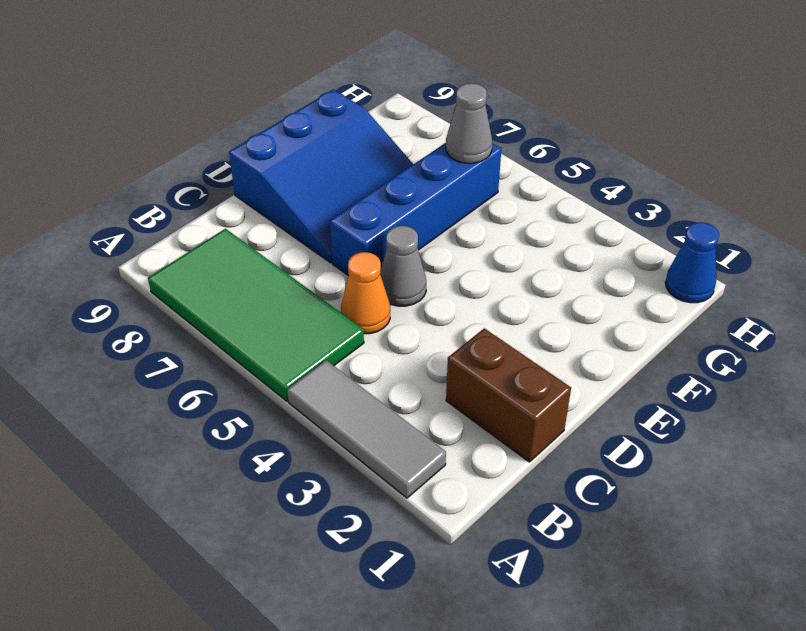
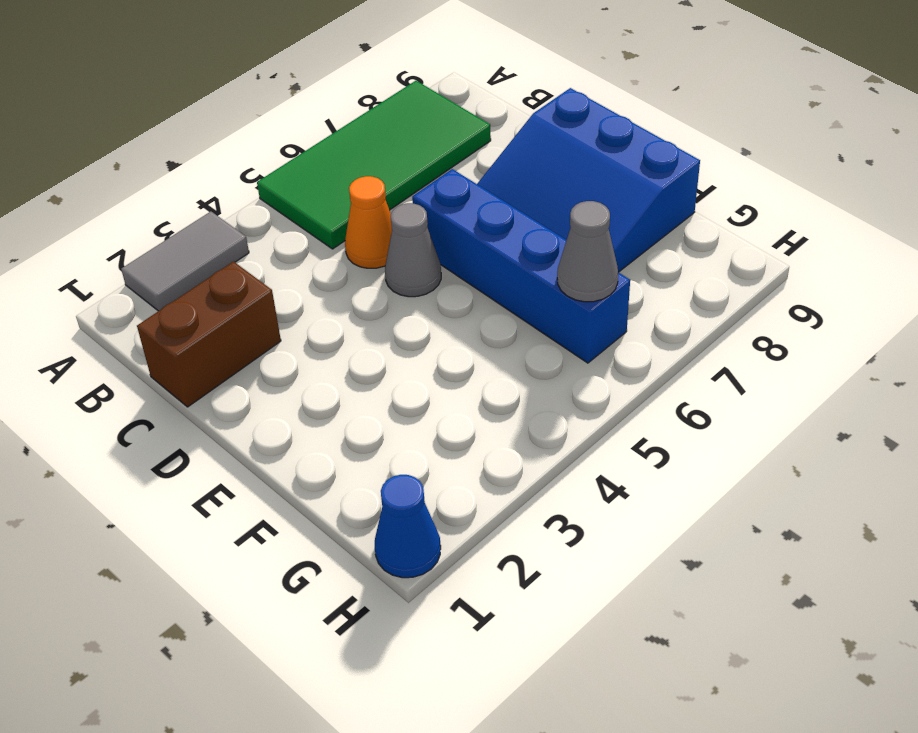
grey 1x3 tile [287,360,446,498] -> grey 1x2 tile [121,212,249,311]

